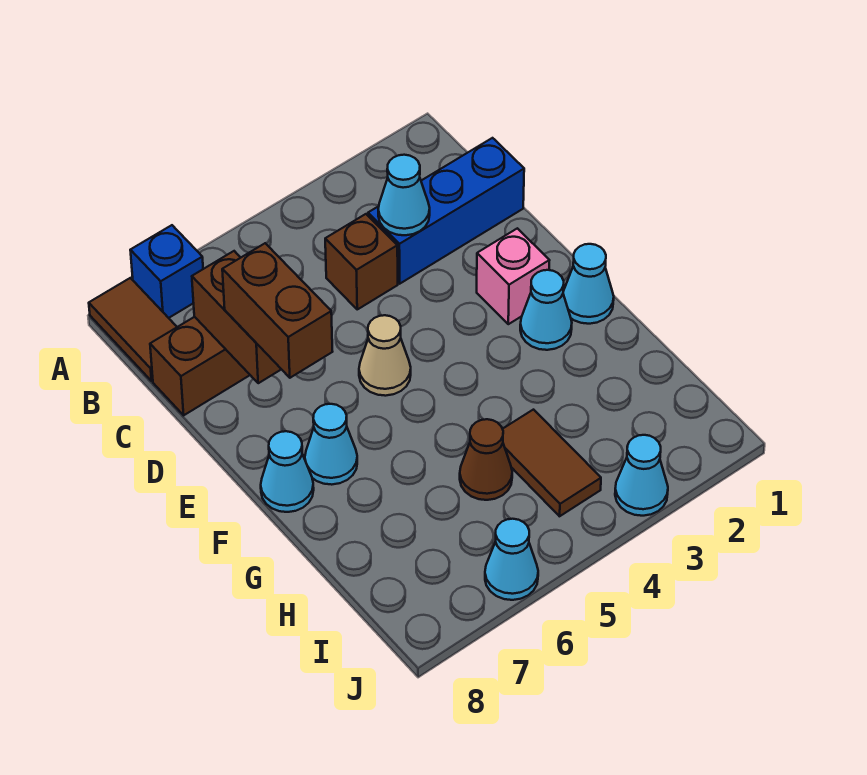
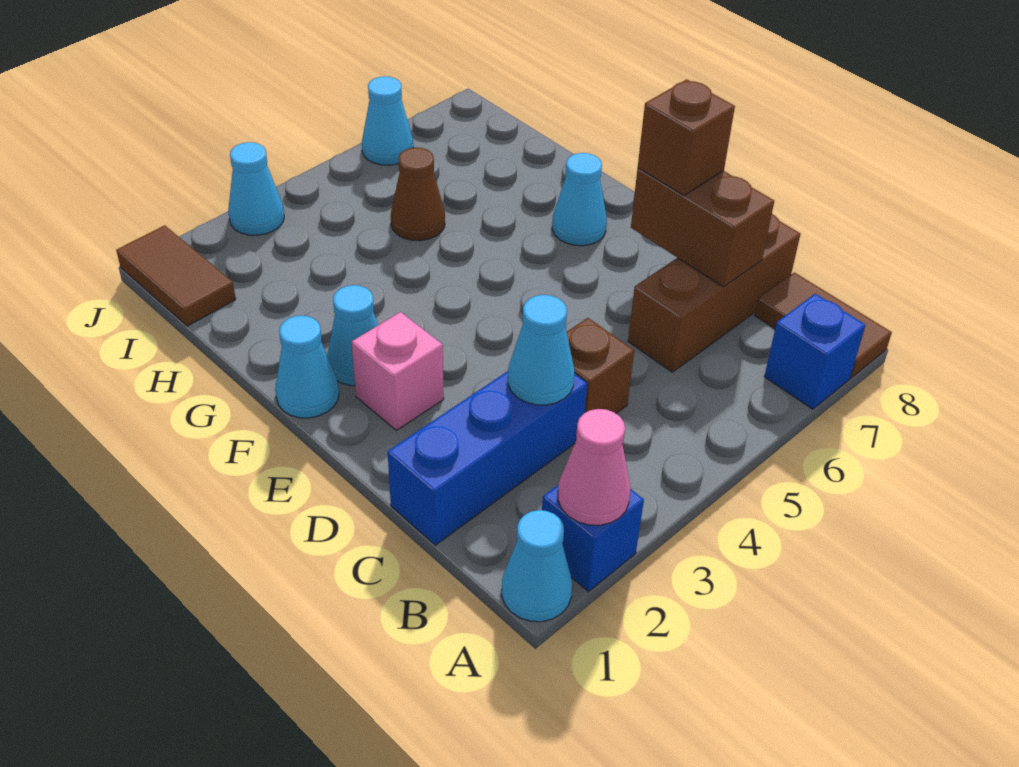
none -> blue 1x1 brick [542,485,644,592]
none -> pink 1x1 cone [558,409,630,525]
brown 1x2 brick [222,243,333,378] -> brown 1x1 brick [638,79,735,196]
tan 1x1 cone [359,315,411,396] -> none
cyan 1x1 cone [261,431,314,512] -> cyan 1x1 cone moved to [502,510,572,622]
brown 1x2 tile [503,410,601,516] -> brown 1x2 tile moved to [116,225,236,326]

